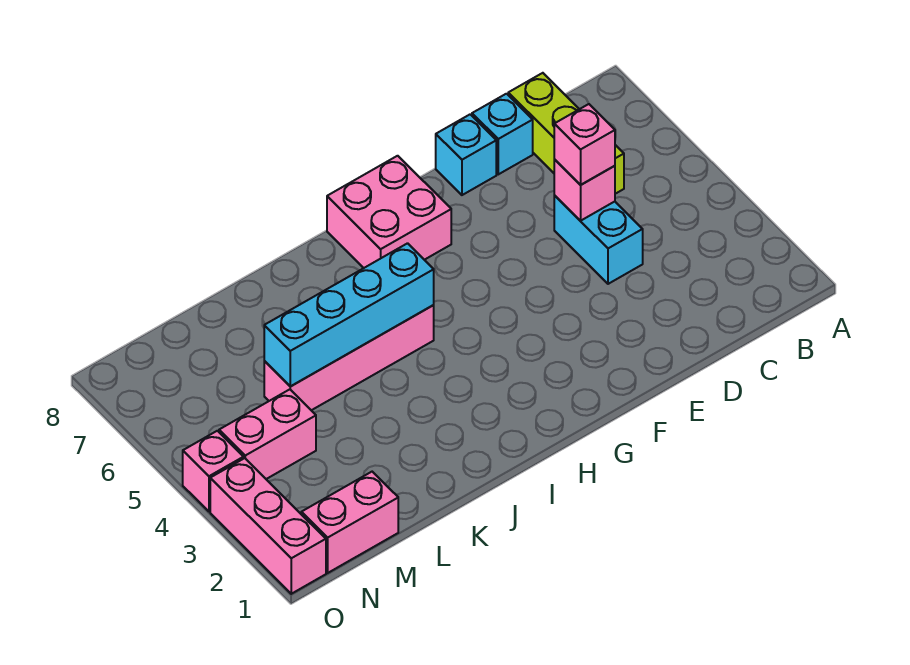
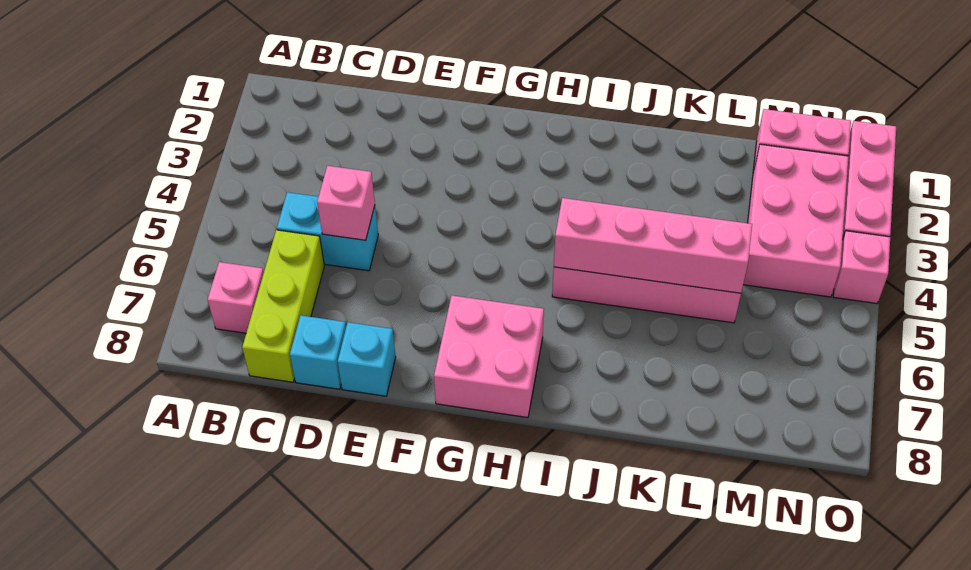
cyan 1x2 brick [554,196,643,284] -> cyan 1x2 brick turned to [277,192,378,271]
pink 1x1 brick [554,104,615,185] -> pink 1x1 brick moved to [208,262,264,333]
cyan 1x4 brick [264,243,434,386] -> pink 1x4 brick [554,198,752,293]
pink 1x2 brick [219,389,316,479] -> pink 2x3 brick [743,144,849,297]

